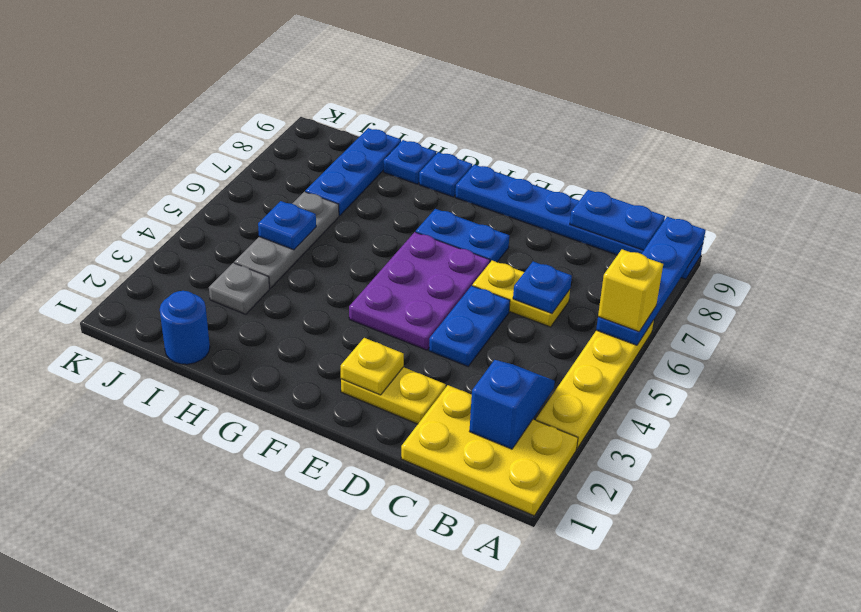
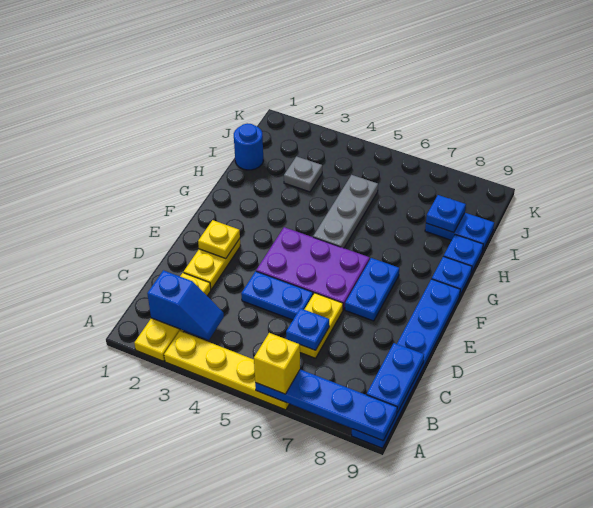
yellow 2x3 plate [401,385,578,516] -> yellow 1x3 plate [134,273,211,361]
grey 1x3 plate [234,192,339,288] -> grey 1x3 plate turned to [313,175,378,248]
blue 1x1 plate [258,201,316,250] -> blue 1x1 plate moved to [426,195,466,233]
blue 1x3 plate [305,128,401,216] -> blue 1x2 plate [425,213,494,251]

